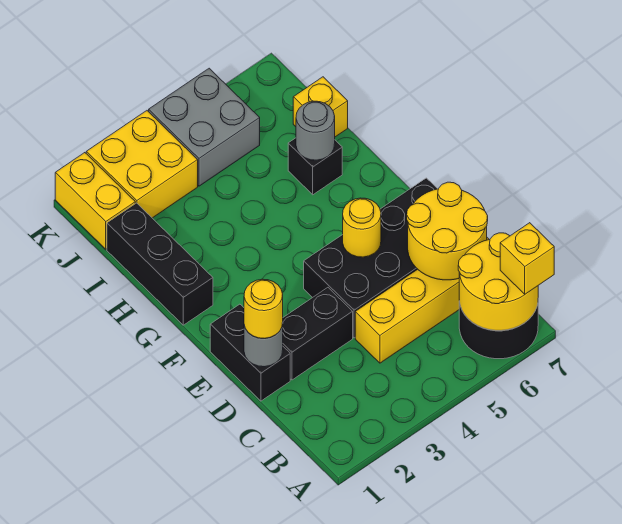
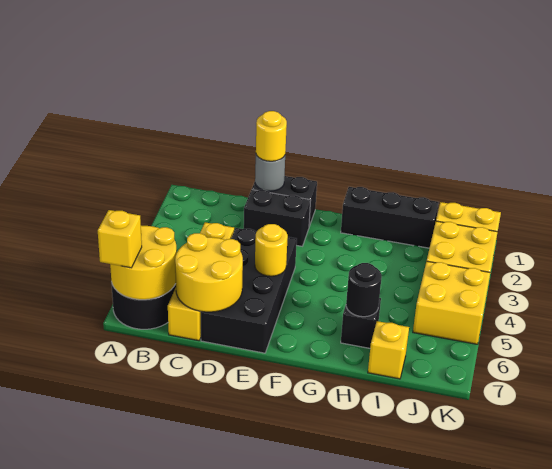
black 1x2 brick [283,288,353,380] -> black 1x2 brick turned to [244,190,311,246]
grey 1x1 round brick [296,101,335,160] -> black 1x1 round brick [346,263,382,317]
grey 2x2 brick [149,68,260,186] -> yellow 2x2 brick [413,261,490,344]

